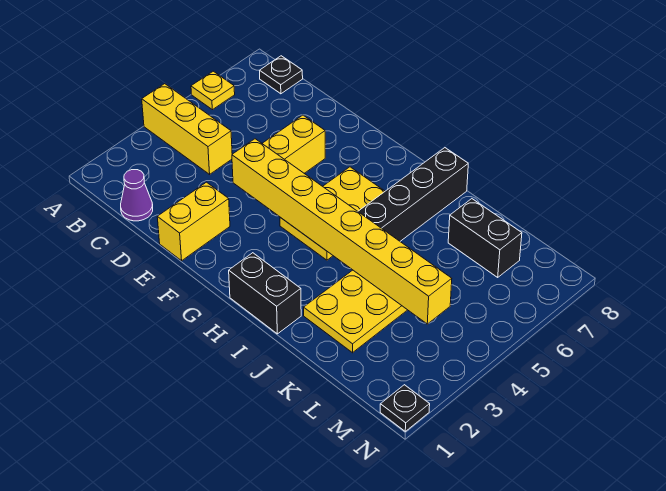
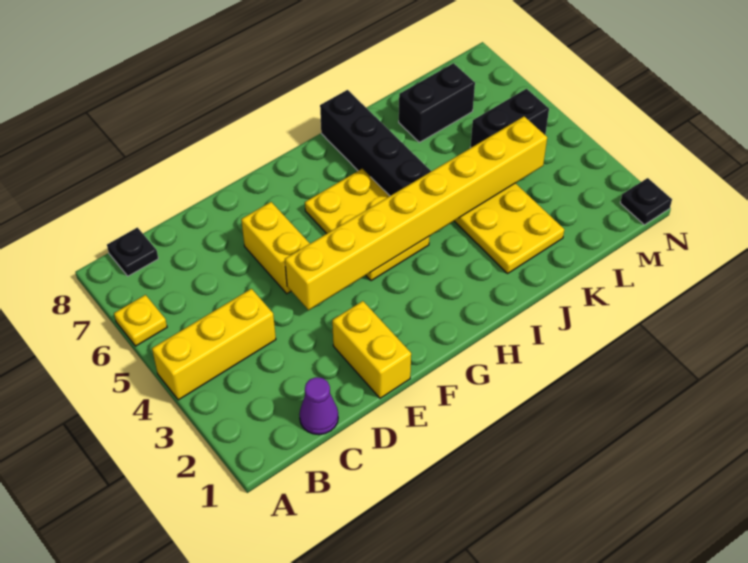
black 1x2 brick [229,253,301,334] -> black 1x2 brick moved to [470,89,549,148]

